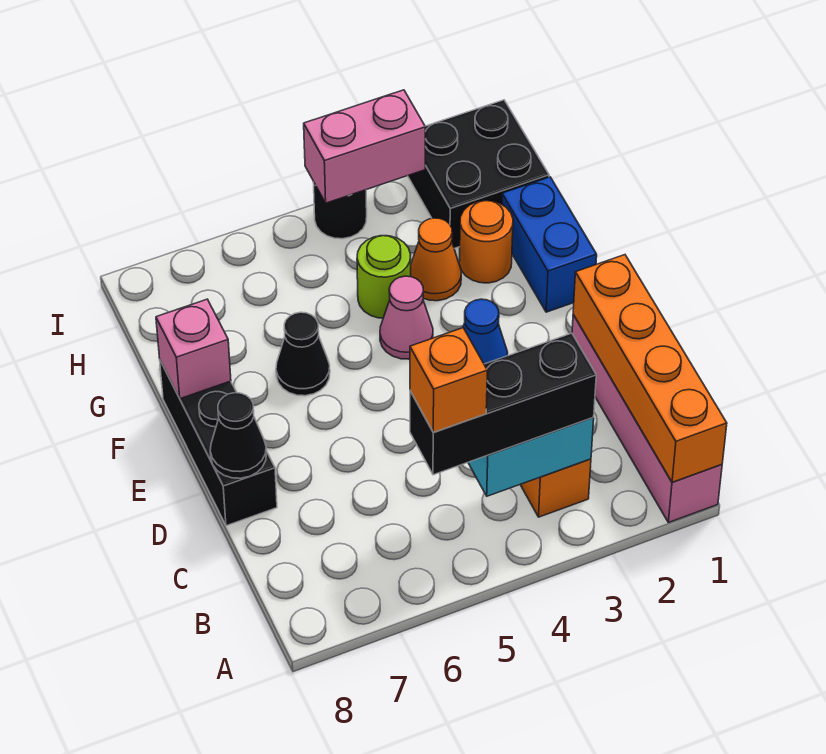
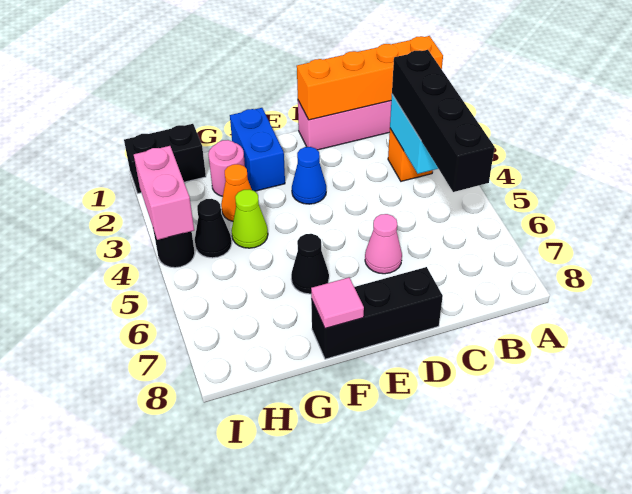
black 1x3 brick [410,333,596,475] -> black 1x4 brick [392,50,495,192]
orange 1x1 brick [410,328,487,432] -> none
black 1x1 cone [210,393,266,478] -> black 1x1 cone moved to [195,199,232,258]
blue 1x2 brick [502,177,597,312] -> blue 1x2 brick turned to [230,108,285,191]
pink 1x1 cone [380,276,433,359] -> pink 1x1 cone moved to [365,214,402,274]
pink 1x1 brick [156,299,231,399] -> pink 1x1 tile [311,278,364,328]
orange 1x1 round brick [459,201,513,283] -> pink 1x1 round brick [208,140,245,196]
lime 1x1 round brick [357,236,411,318] -> lime 1x1 cone [231,189,268,248]
black 2x2 brick [408,100,549,248] -> black 1x2 brick [124,124,206,193]

